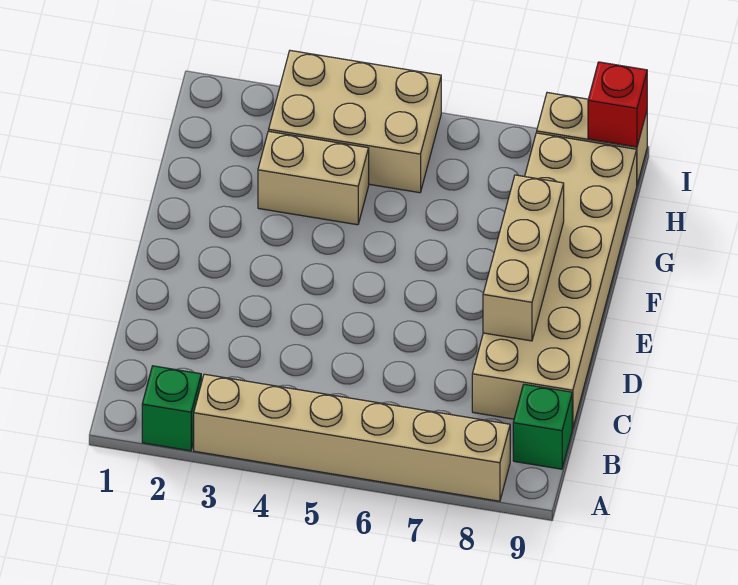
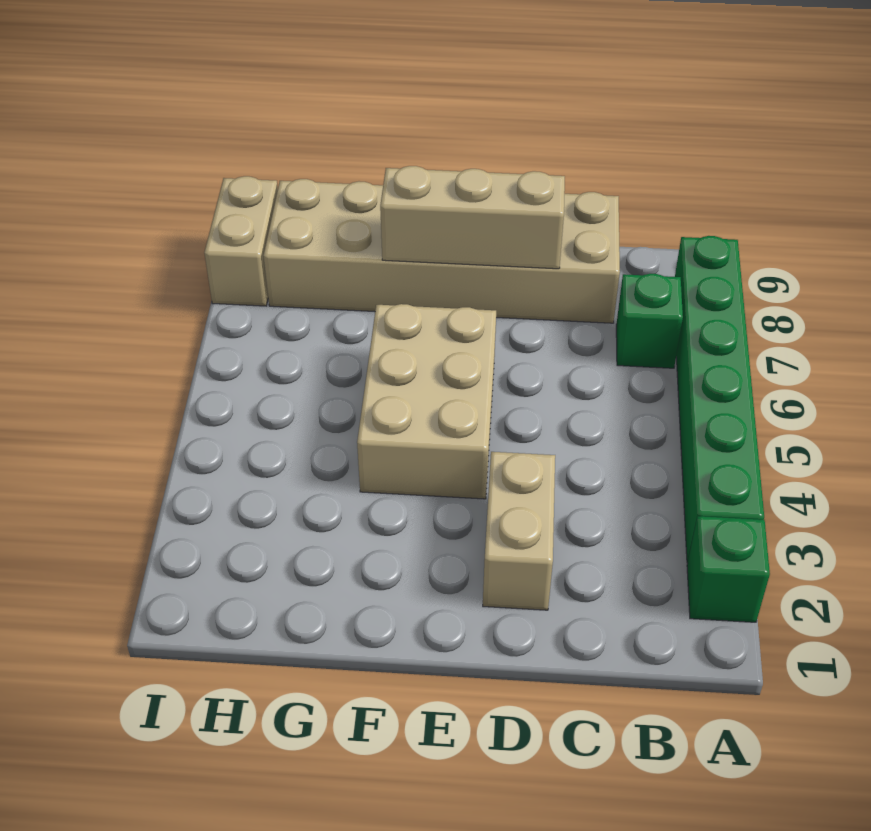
tan 1x6 brick [194,374,510,501] -> green 1x6 brick [675,236,764,563]
green 1x1 brick [513,384,572,469] -> green 1x1 brick moved to [616,274,683,368]
tan 1x2 brick [258,131,369,225] -> tan 1x2 brick moved to [483,452,555,610]
tan 2x3 brick [269,51,441,193] -> tan 2x3 brick moved to [357,304,496,499]
red 1x1 brick [588,62,647,147] -> none

